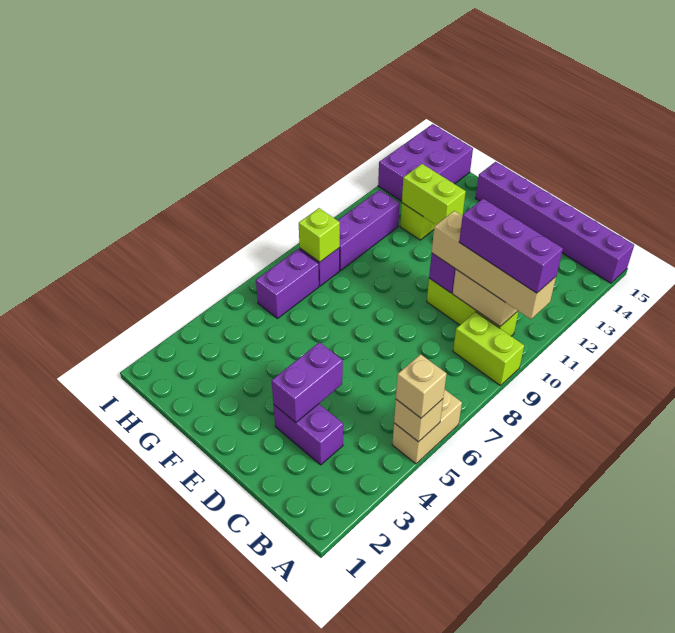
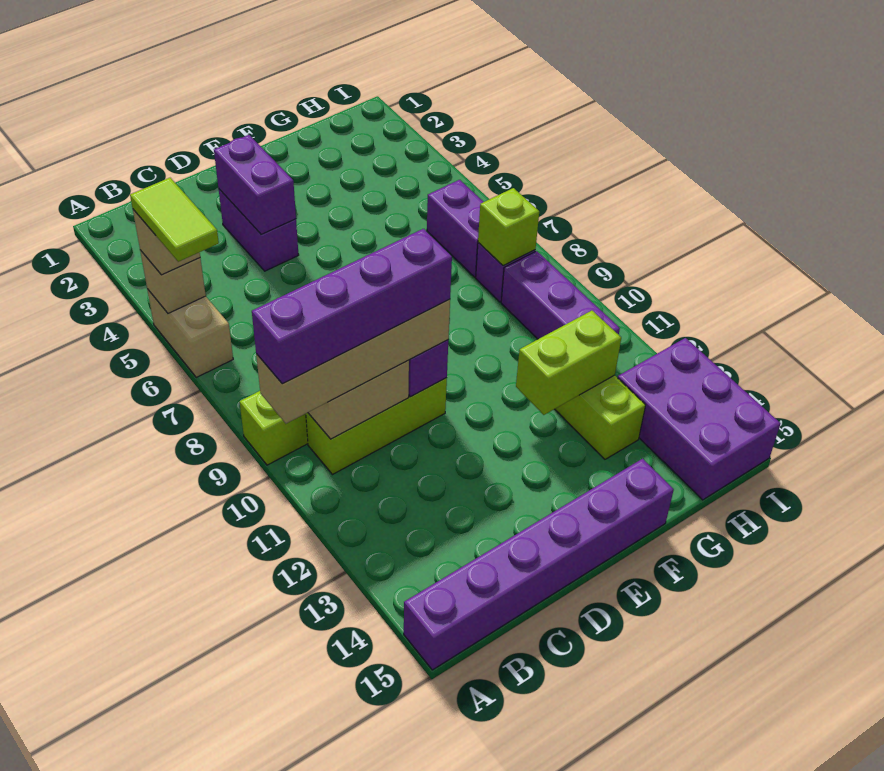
none -> lime 1x2 tile [130,178,219,262]
purple 1x3 brick [459,199,563,293] -> purple 1x4 brick [252,229,452,384]
purple 1x2 brick [274,404,343,465] -> purple 1x2 brick turned to [219,189,299,271]

